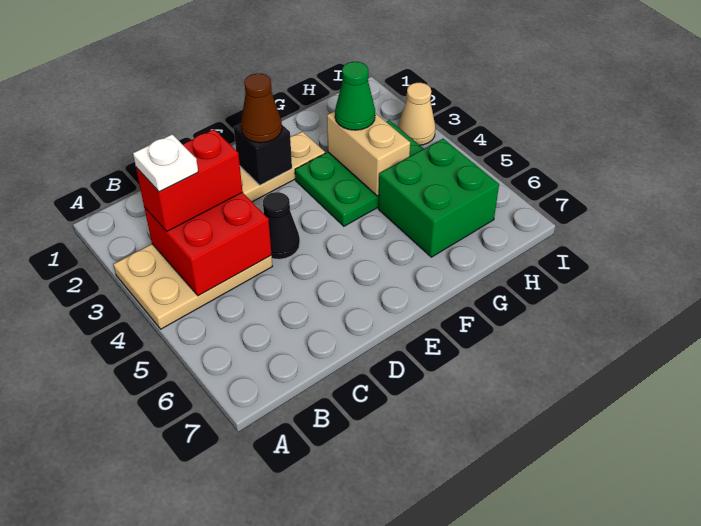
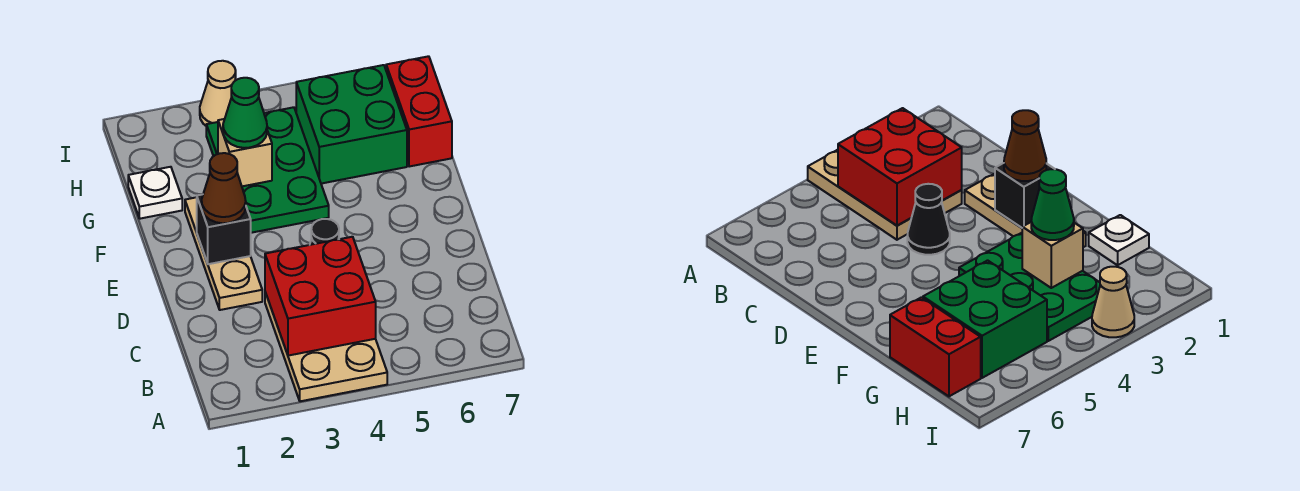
red 1x2 brick [136,129,243,231] -> red 1x2 brick moved to [386,56,452,167]
white 1x1 plate [133,134,198,192] -> white 1x1 plate moved to [128,167,182,219]
tan 1x2 brick [327,111,410,196] -> tan 1x1 brick [218,119,272,186]

